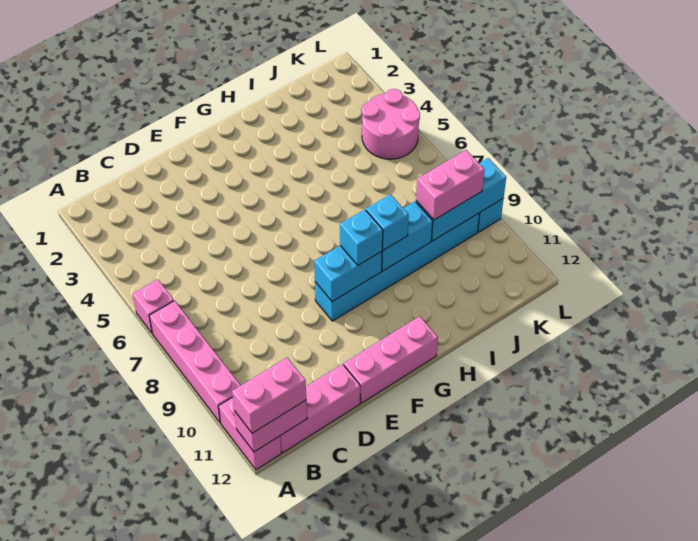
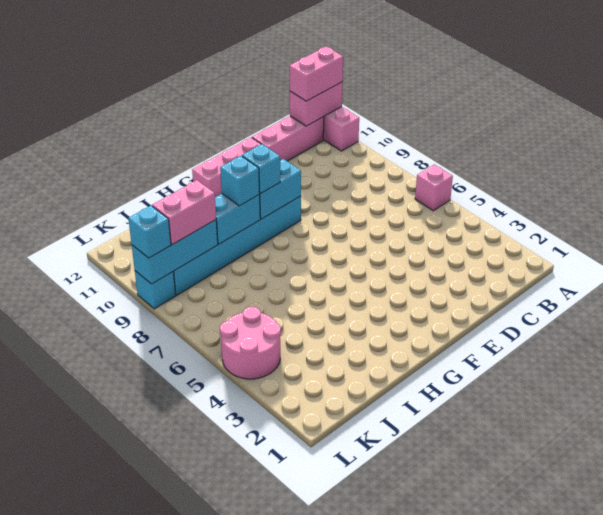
pink 1x4 brick [149,301,241,423] -> none
none -> cyan 1x1 brick [128,206,171,258]

